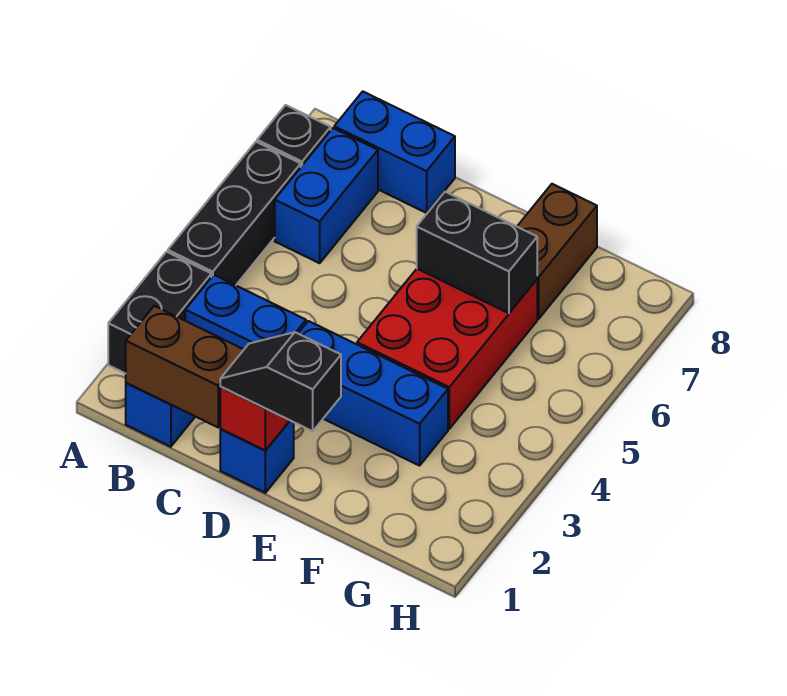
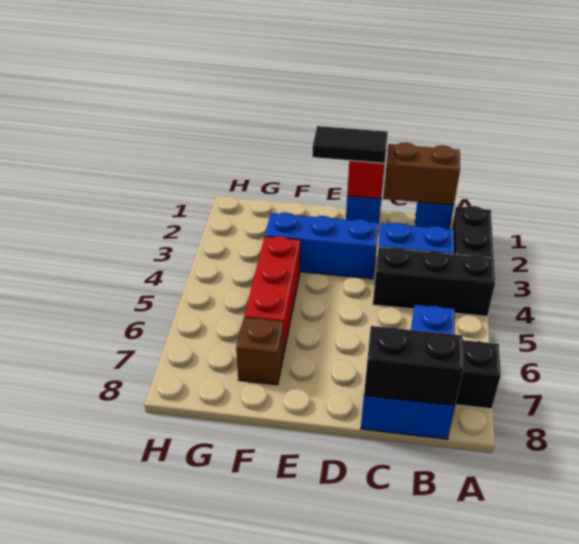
black 1x3 brick [168,142,301,285] -> black 1x3 brick turned to [373,247,495,316]
black 1x2 slope [220,332,341,431] -> black 1x2 tile [313,126,388,163]
red 2x3 brick [357,269,537,429] -> red 1x3 brick [244,236,300,351]
black 1x2 brick [417,192,537,313] -> black 1x2 brick moved to [364,326,463,406]
brown 1x2 brick [517,184,597,319] -> brown 1x1 brick [236,317,284,385]

